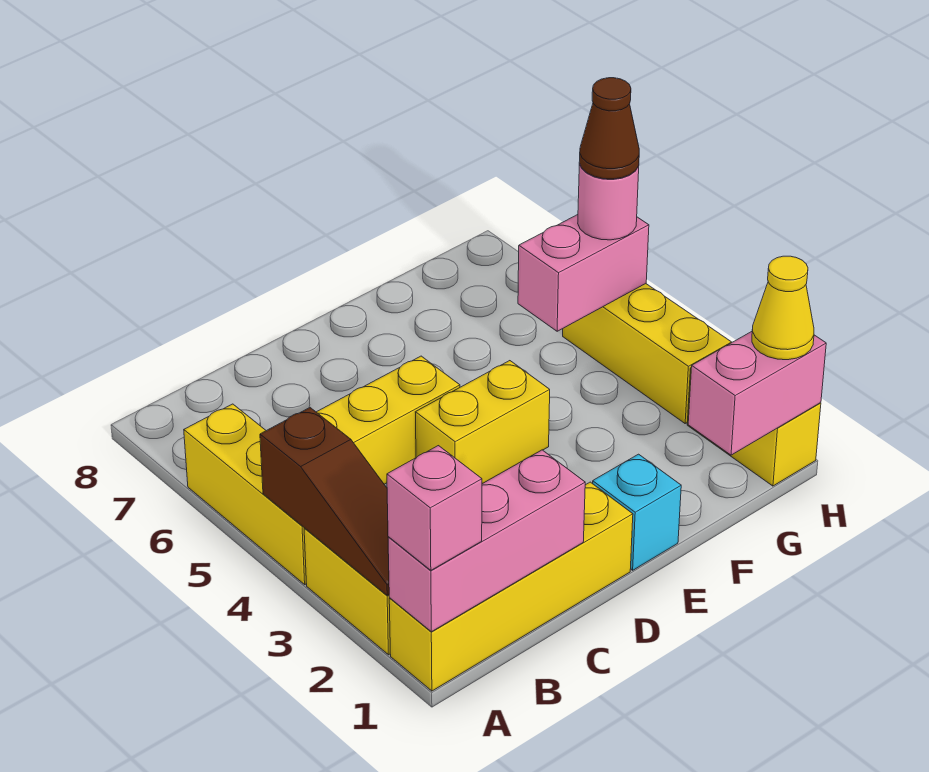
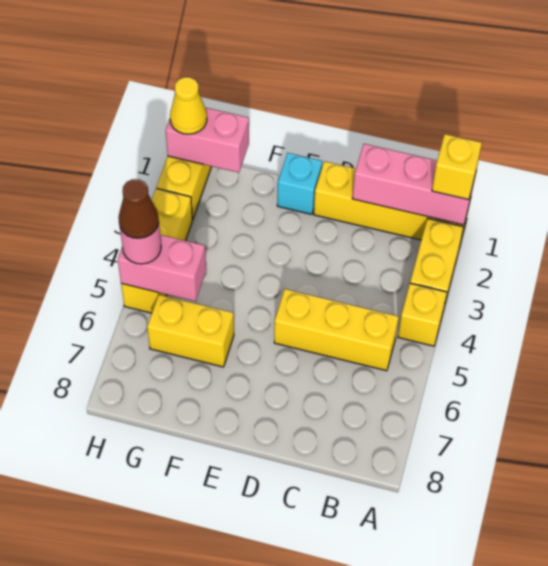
pink 1x1 brick [387,446,482,570] -> yellow 1x1 brick [432,134,482,200]
brown 1x3 slope [260,408,389,595] -> none
yellow 1x3 brick [184,404,306,584] -> yellow 1x1 brick [398,283,447,346]
yellow 1x2 brick [416,361,550,484] -> yellow 1x2 brick moved to [147,295,234,367]

